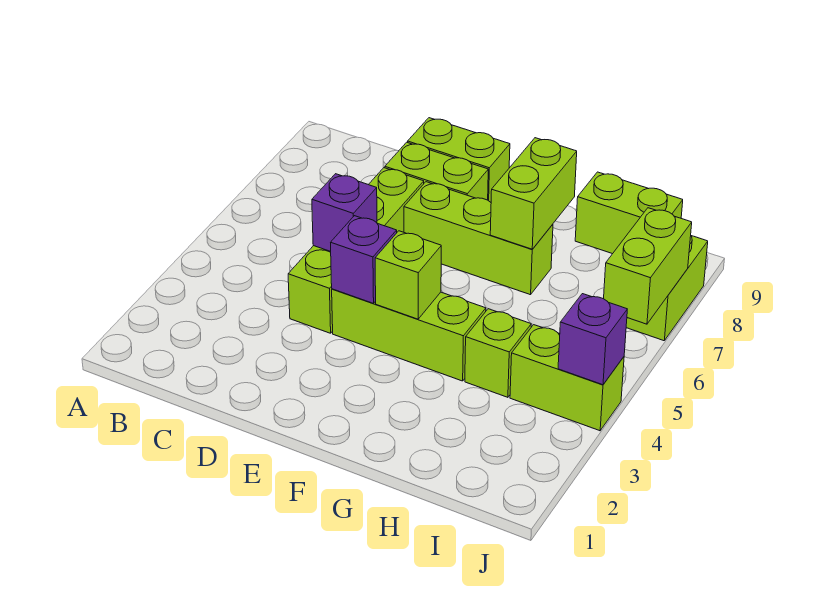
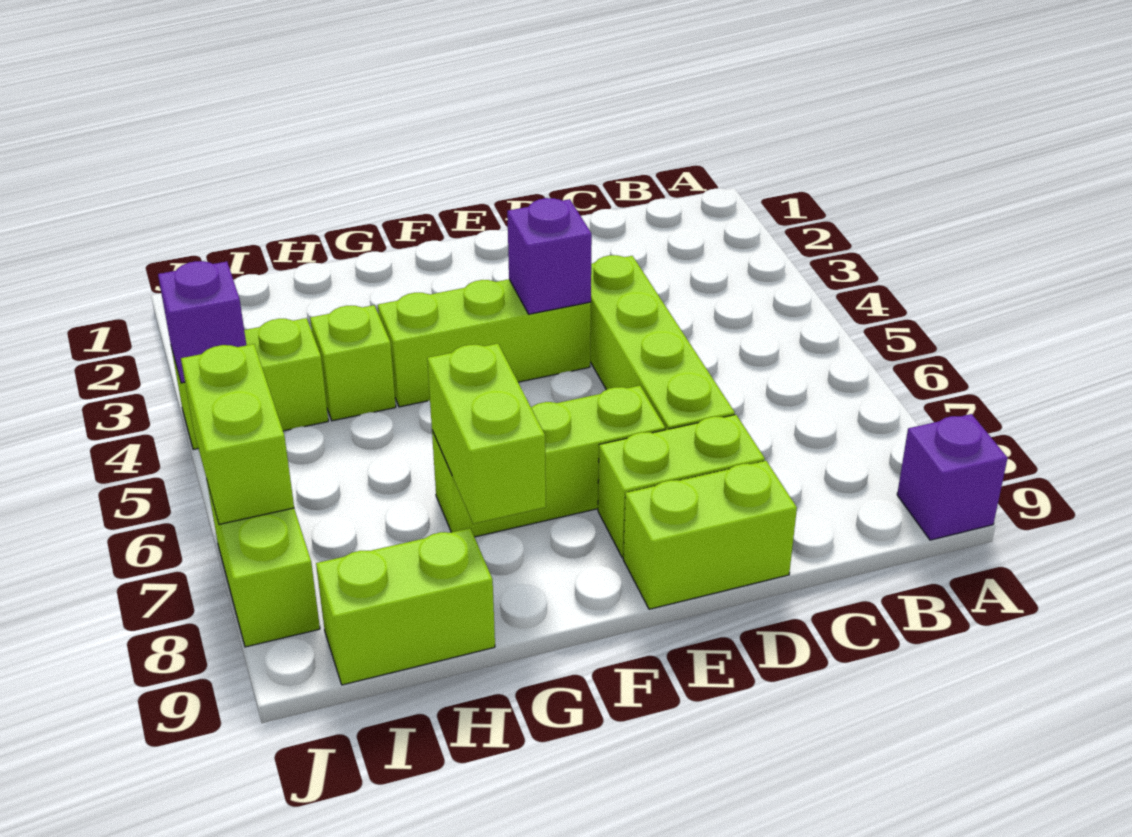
purple 1x1 brick [312,174,377,252] -> purple 1x1 brick moved to [897,414,1008,540]
lime 1x1 brick [375,231,441,319] -> none

